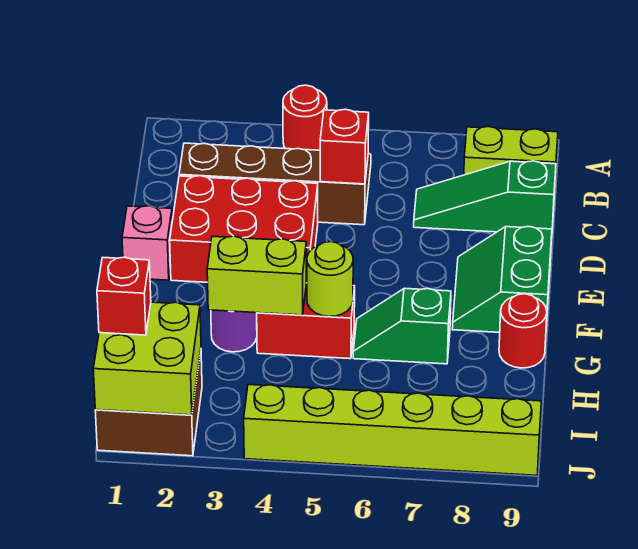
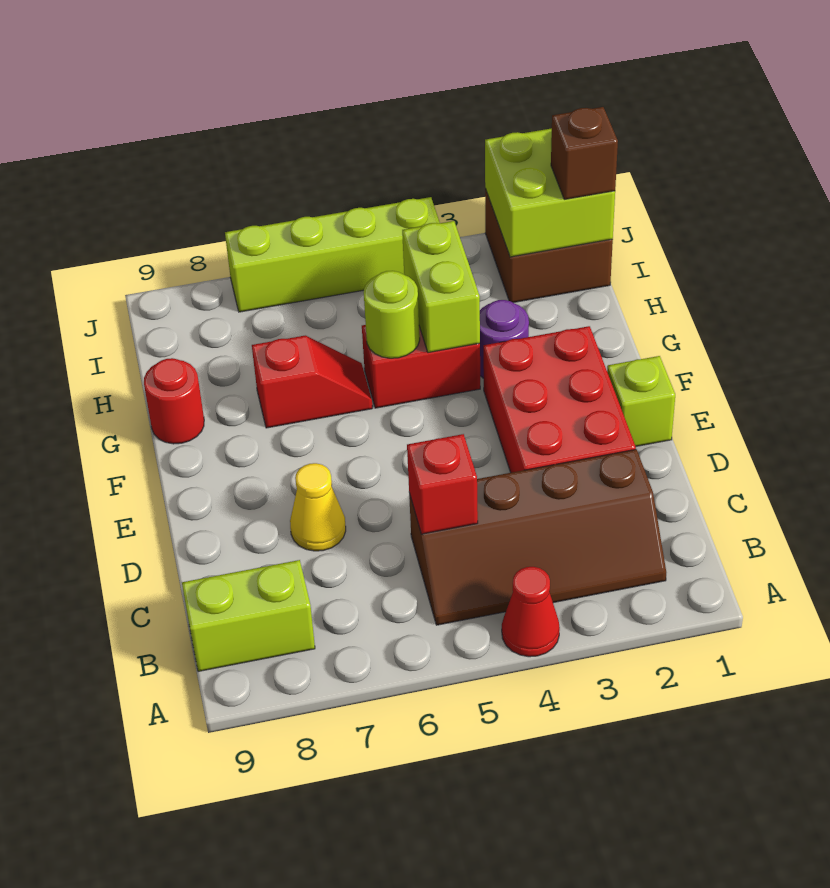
red 1x1 round brick [283,85,327,150] -> red 1x1 cone [502,567,560,657]
green 1x3 slope [414,161,556,232] -> none
red 2x3 brick [170,176,318,283] -> red 2x3 brick turned to [483,326,636,473]
none -> yellow 1x1 cone [290,463,346,551]
pink 1x1 brick [122,206,172,280] -> lime 1x1 brick [607,356,675,446]
green 2x2 slope [452,227,552,332] -> none
lime 1x2 brick [207,236,306,315] -> lime 1x2 brick turned to [402,221,480,353]
green 1x2 slope [353,288,451,364] -> red 1x2 slope [252,336,372,428]
red 1x1 brick [97,257,151,335] -> brown 1x1 brick [551,107,618,199]
lime 1x6 brick [244,385,541,475] -> lime 1x4 brick [225,197,440,312]

